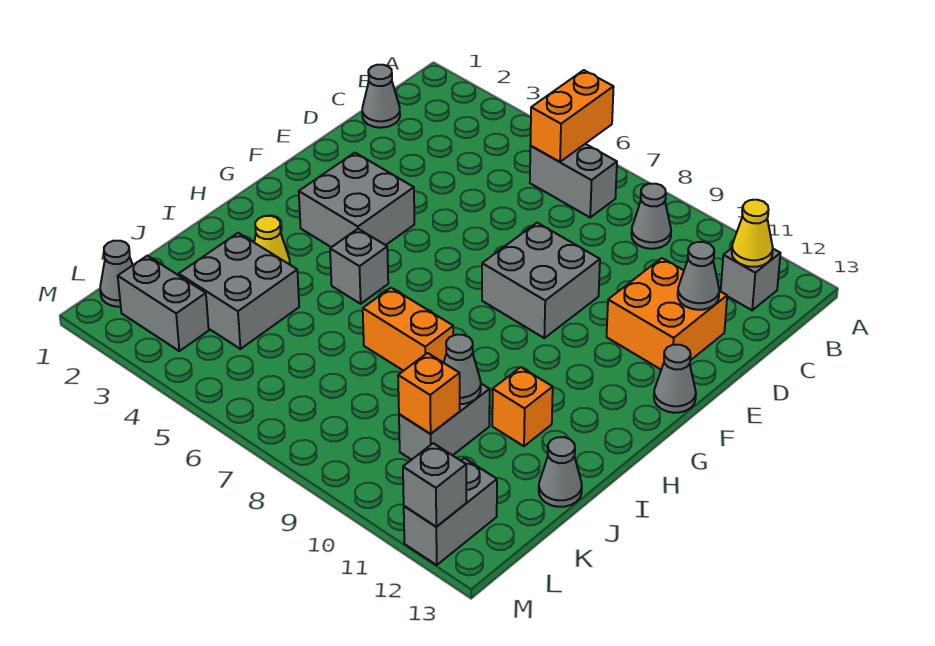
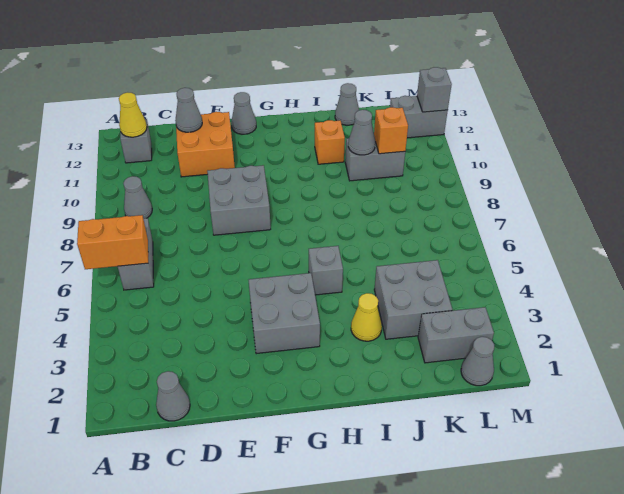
orange 1x2 brick [363,288,453,371] -> none
grey 1x2 brick [118,256,209,351] -> grey 1x2 brick turned to [418,307,494,363]

